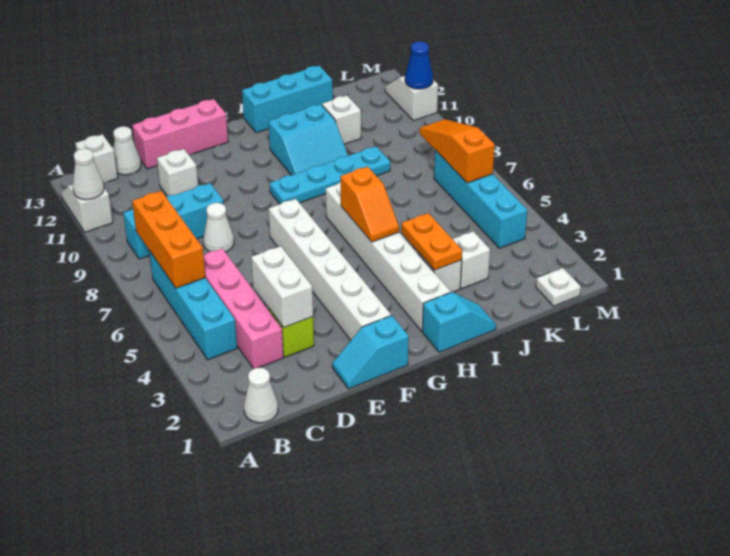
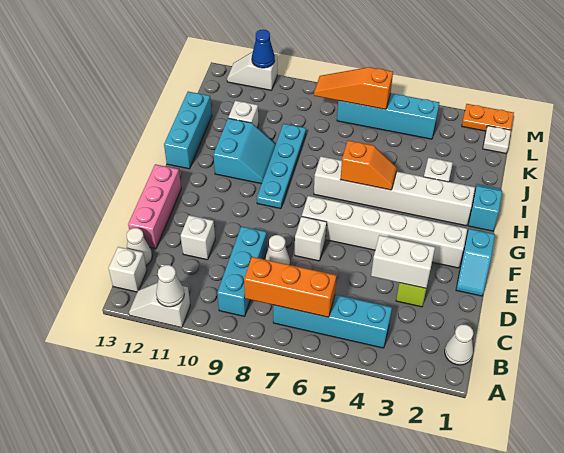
pink 1x4 brick [203,249,283,369] -> none
orange 1x2 plate [401,213,462,270] -> orange 1x2 plate moved to [462,104,514,131]
white 1x1 brick [453,231,490,288] -> white 1x1 brick moved to [295,216,327,261]

